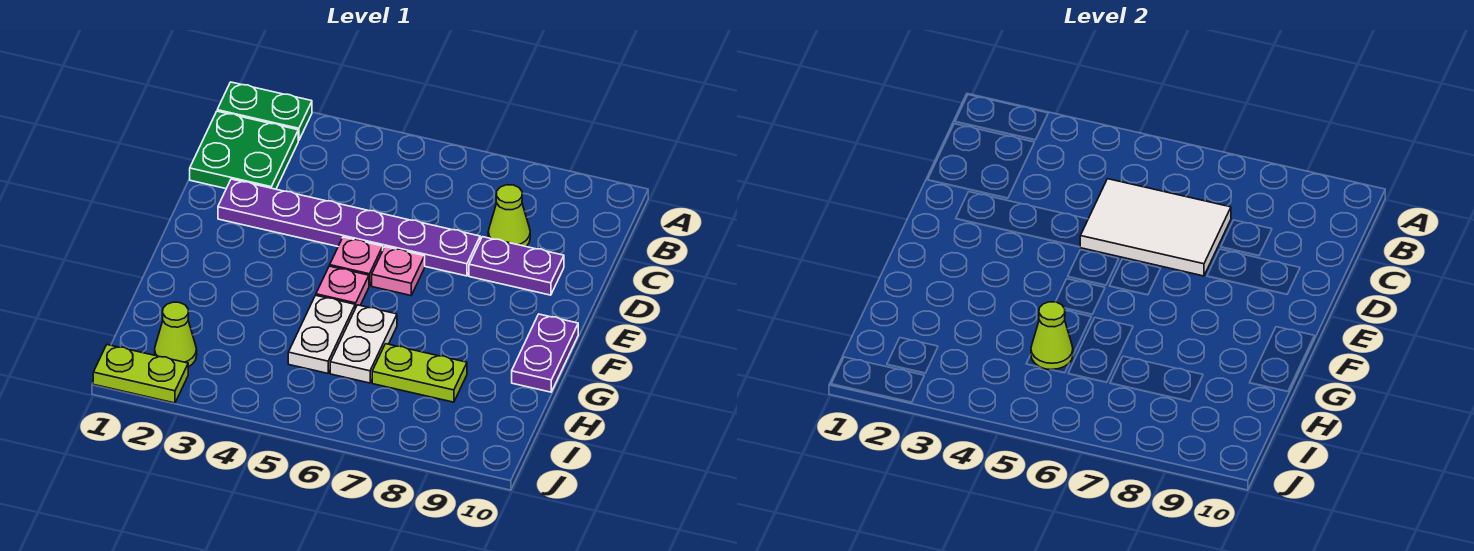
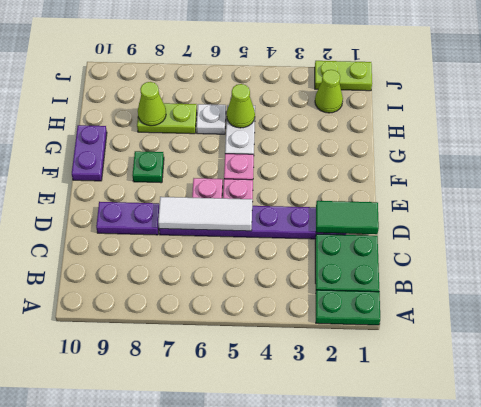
white 2x3 tile [1080,179,1231,276] -> white 1x3 tile [158,197,252,231]
lime 1x1 cone [488,185,530,246] -> lime 1x1 cone moved to [138,82,166,126]
none -> green 1x2 tile [316,201,379,234]
none -> green 1x1 plate [132,151,164,183]
white 1x2 plate [330,305,397,383] -> white 1x1 plate [196,104,226,134]

